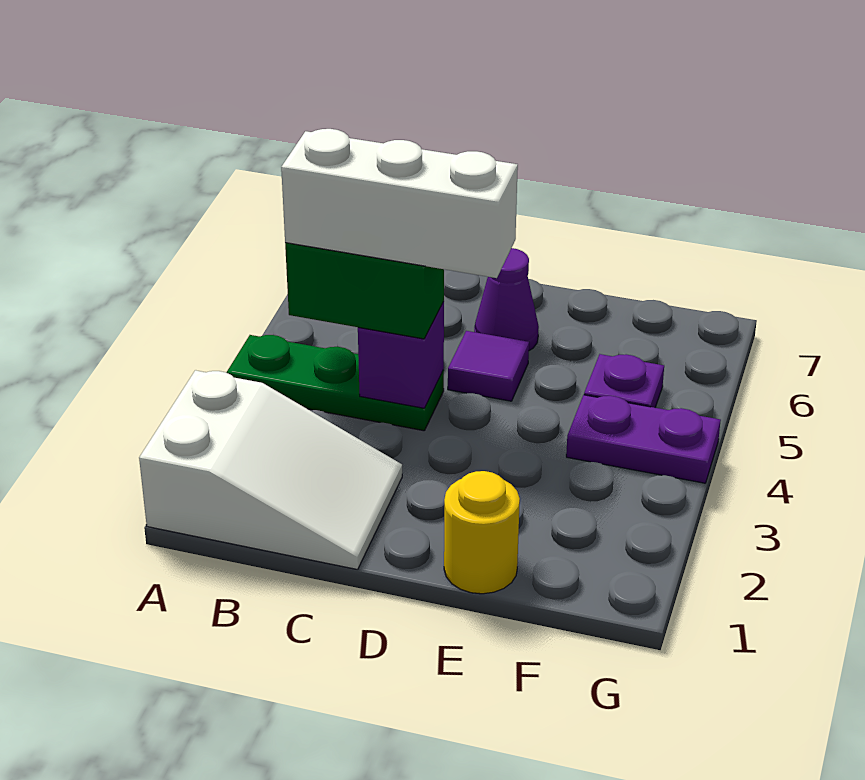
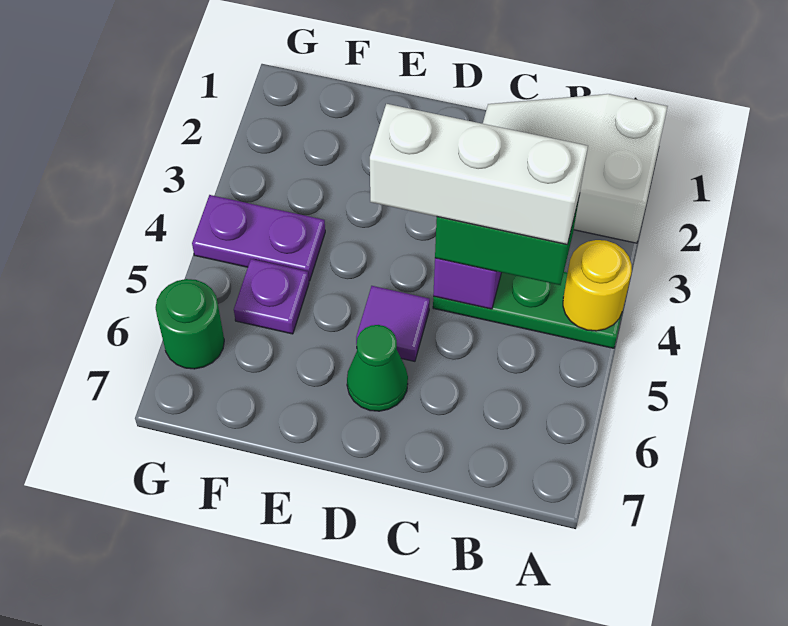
purple 1x1 cone [474,248,539,351] -> green 1x1 cone [347,325,408,411]
yellow 1x1 round brick [444,471,520,594] -> yellow 1x1 round brick moved to [563,240,632,331]
none -> green 1x1 round brick [156,279,224,369]

